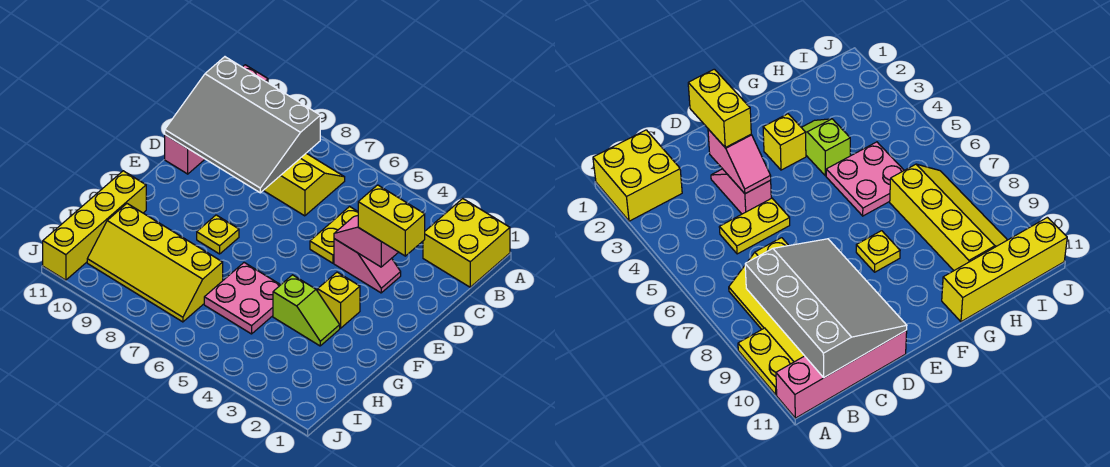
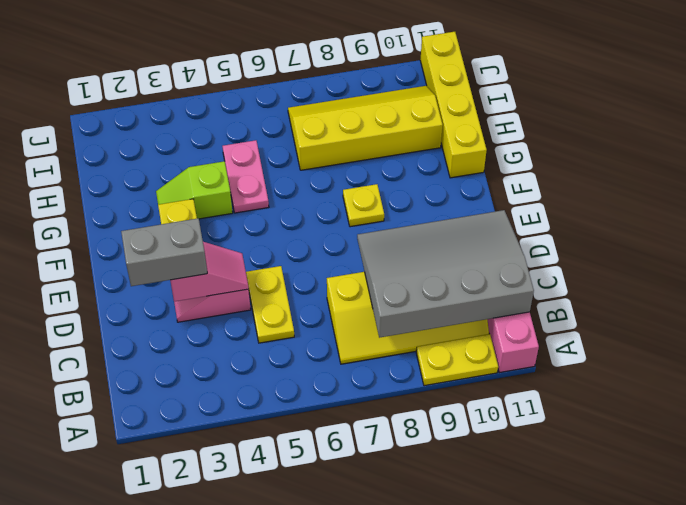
yellow 2x2 brick [423,199,510,287] -> none
yellow 1x2 brick [358,185,425,256] -> grey 1x2 brick [121,218,207,286]
pink 2x2 plate [204,263,280,334] -> pink 1x2 plate [222,140,269,213]

